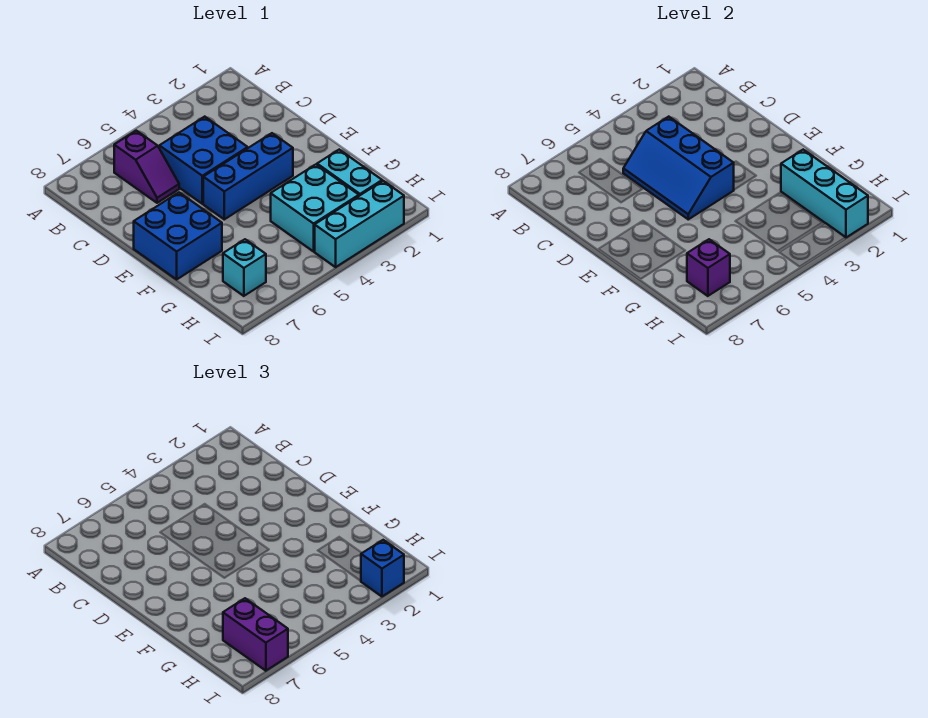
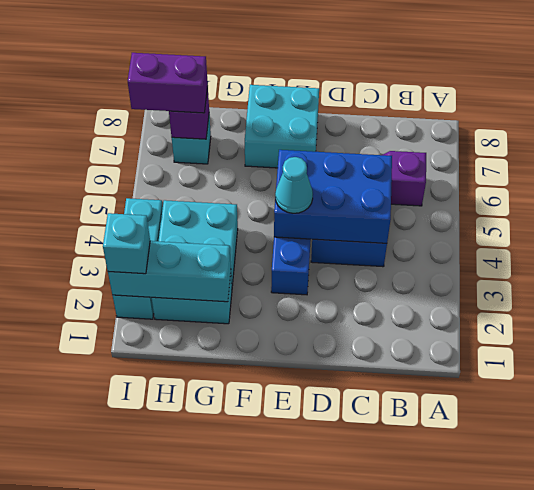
blue 2x3 slope [623,117,734,219] -> blue 2x3 brick [274,150,392,243]
none -> cyan 1x1 cone [275,157,313,213]
blue 2x2 brick [134,193,222,279] -> cyan 2x2 brick [245,85,319,168]
blue 1x1 brick [361,540,404,596] -> cyan 1x1 brick [103,213,150,274]

